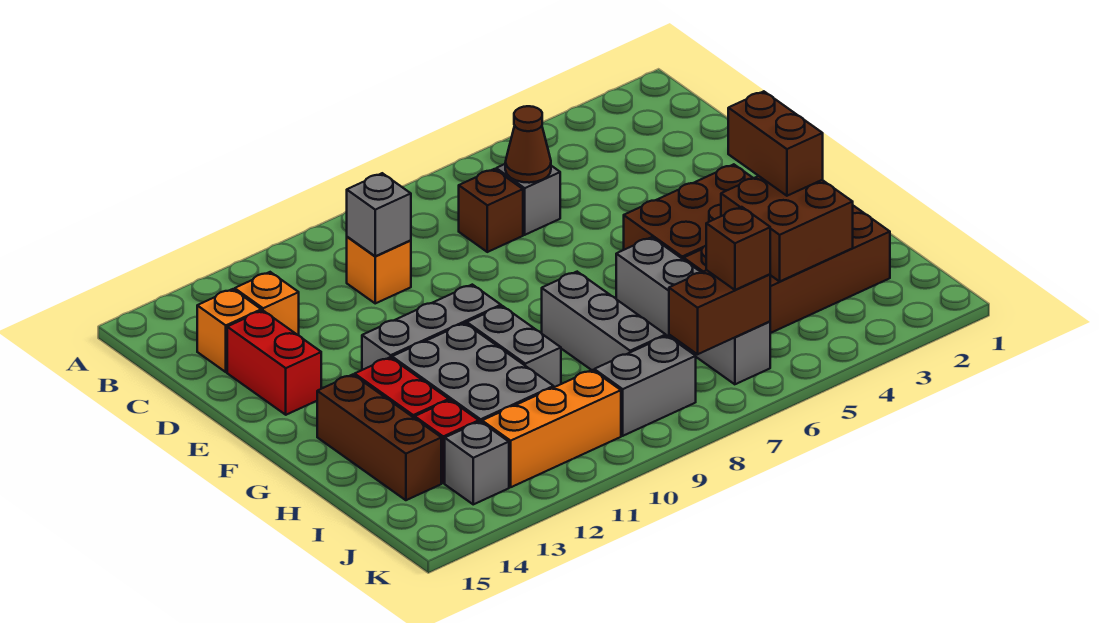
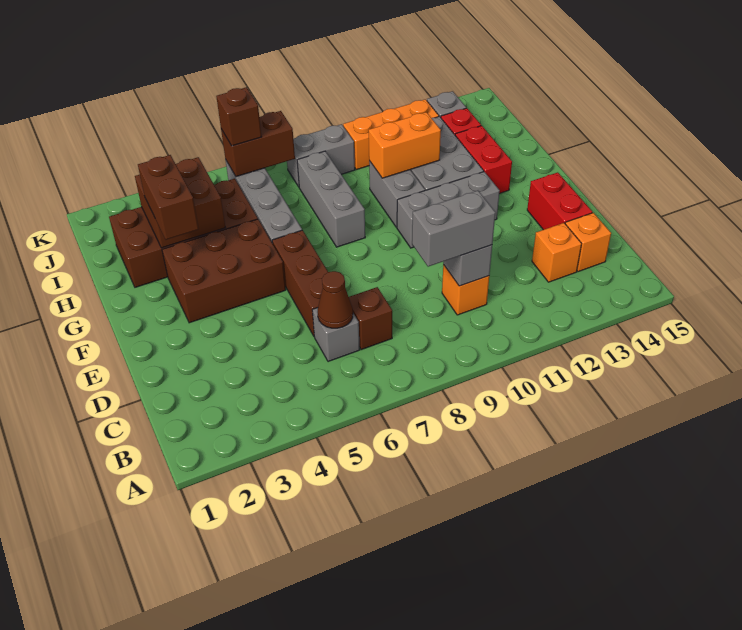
none -> grey 1x2 brick [412,191,495,267]
brown 1x3 brick [317,375,441,500] -> brown 1x3 brick moved to [272,230,328,336]
none -> orange 1x2 brick [369,112,441,178]

